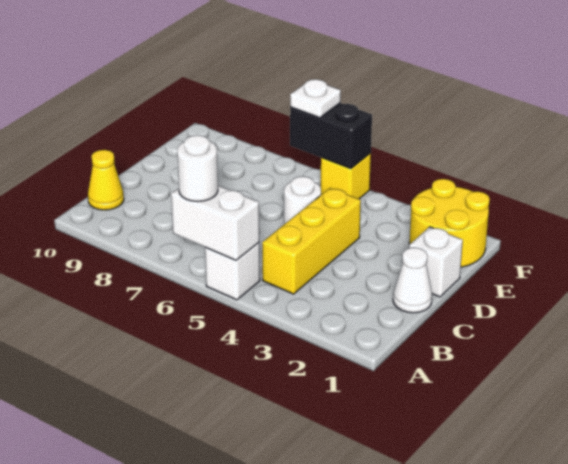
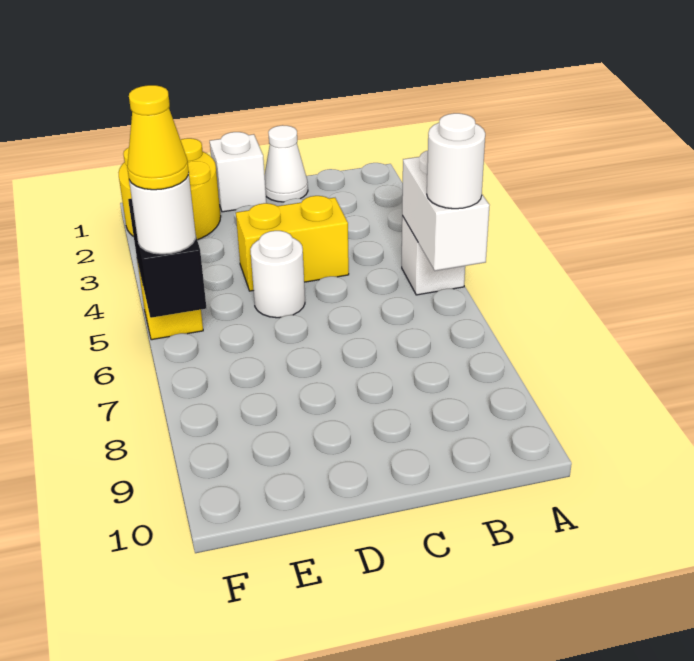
yellow 1x3 brick [262,188,361,294] -> yellow 1x2 brick [236,196,349,291]
yellow 1x1 cone [88,150,124,210] -> yellow 1x1 cone moved to [127,85,189,190]
white 1x1 plate [290,79,341,118] -> white 1x1 round brick [129,173,196,254]

